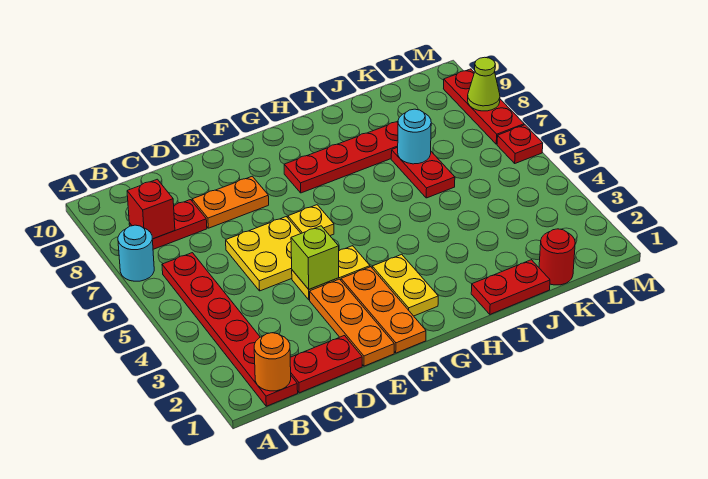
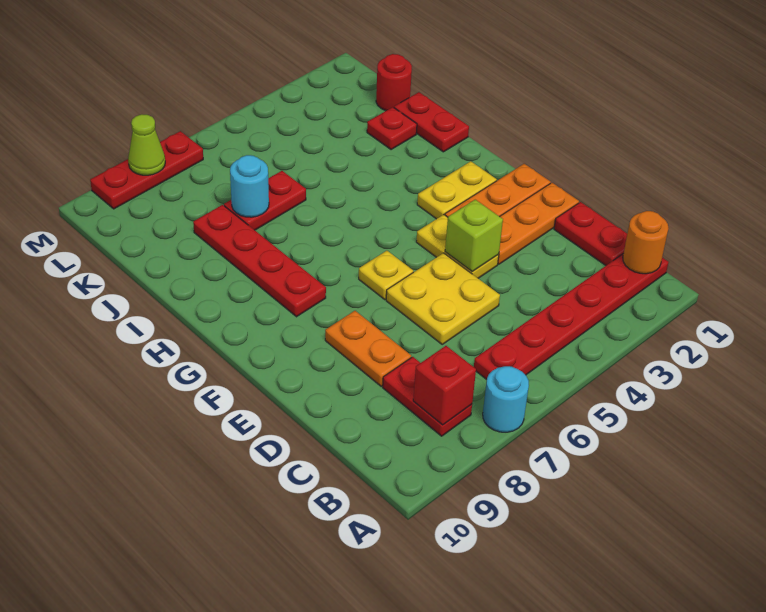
red 1x1 plate [497,125,543,163] -> red 1x1 plate moved to [367,107,417,150]

